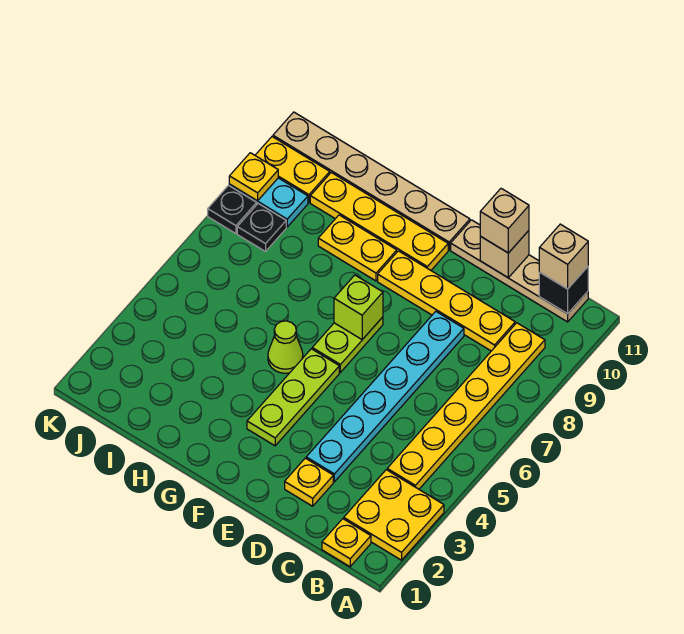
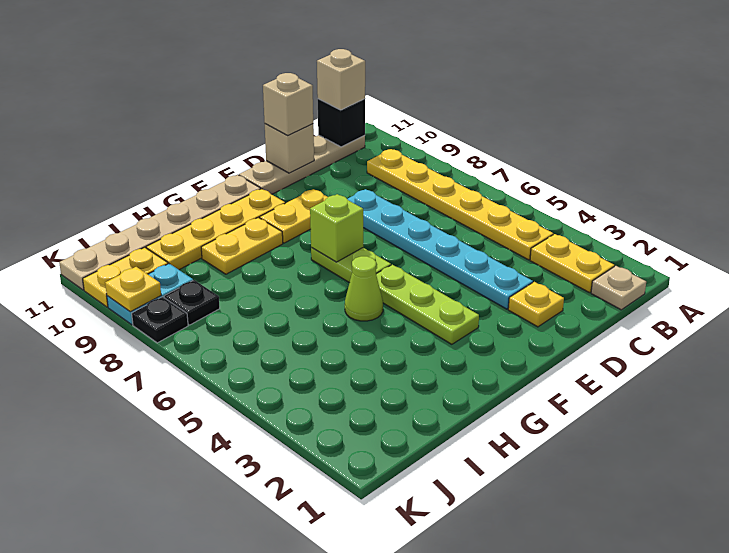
yellow 2x2 plate [344,470,444,560] -> yellow 1x2 plate [530,234,614,293]
yellow 1x1 plate [322,519,371,567] -> tan 1x1 plate [591,266,646,310]
yellow 1x4 plate [378,251,515,351] -> yellow 1x2 plate [260,189,328,243]

